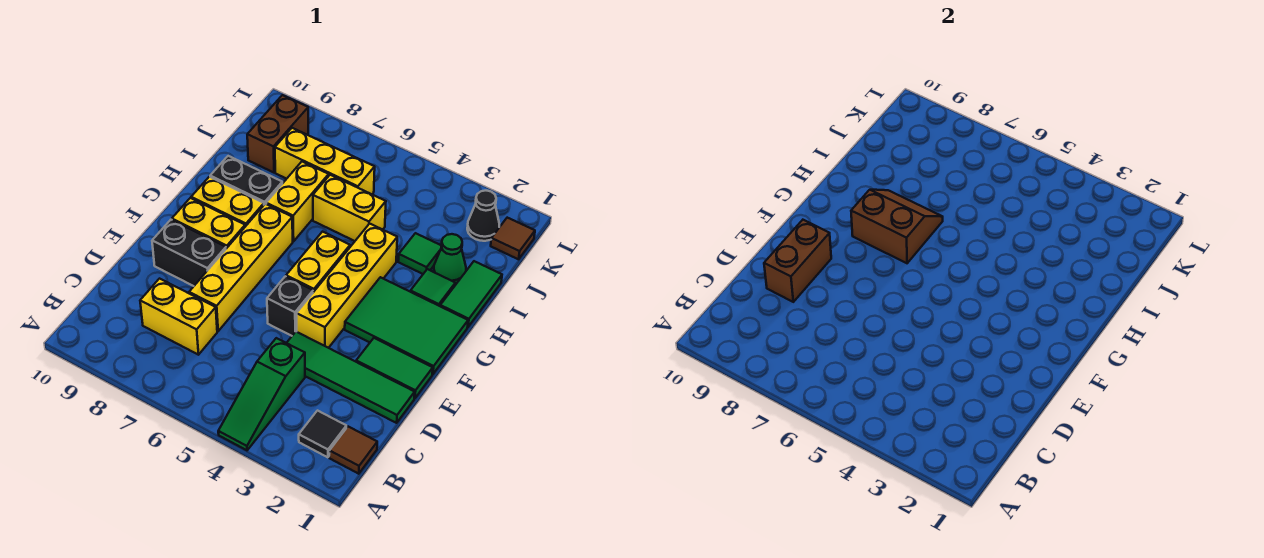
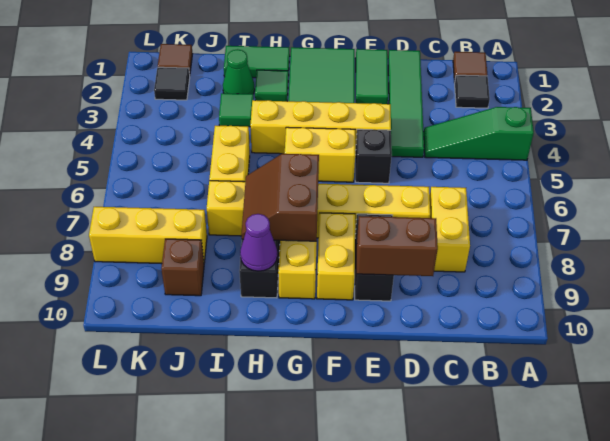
green 1x3 slope [218,338,305,450] -> green 1x3 slope turned to [424,107,534,160]
none -> purple 1x1 cone [240,214,277,271]
yellow 1x3 brick [275,128,375,194] -> yellow 1x3 brick turned to [89,207,207,264]
brown 1x2 brick [247,95,308,173] -> brown 1x1 brick [161,239,204,296]
black 1x1 cone [467,191,499,241] -> black 1x1 tile [154,67,190,100]

